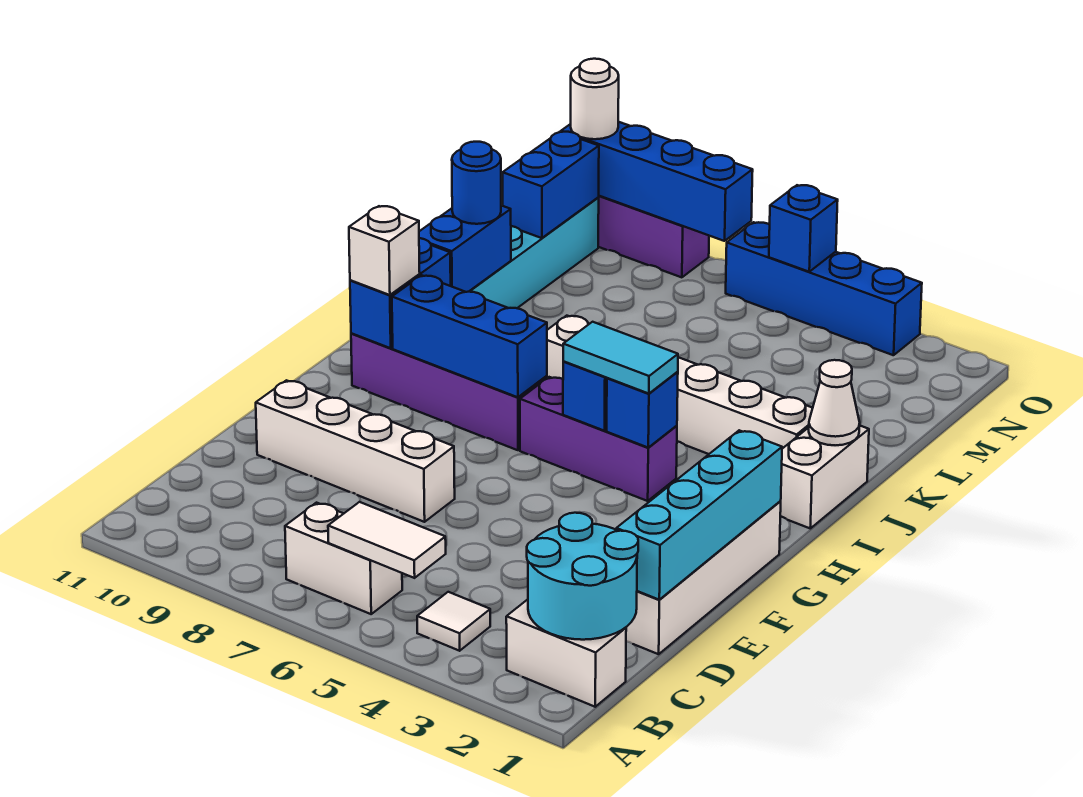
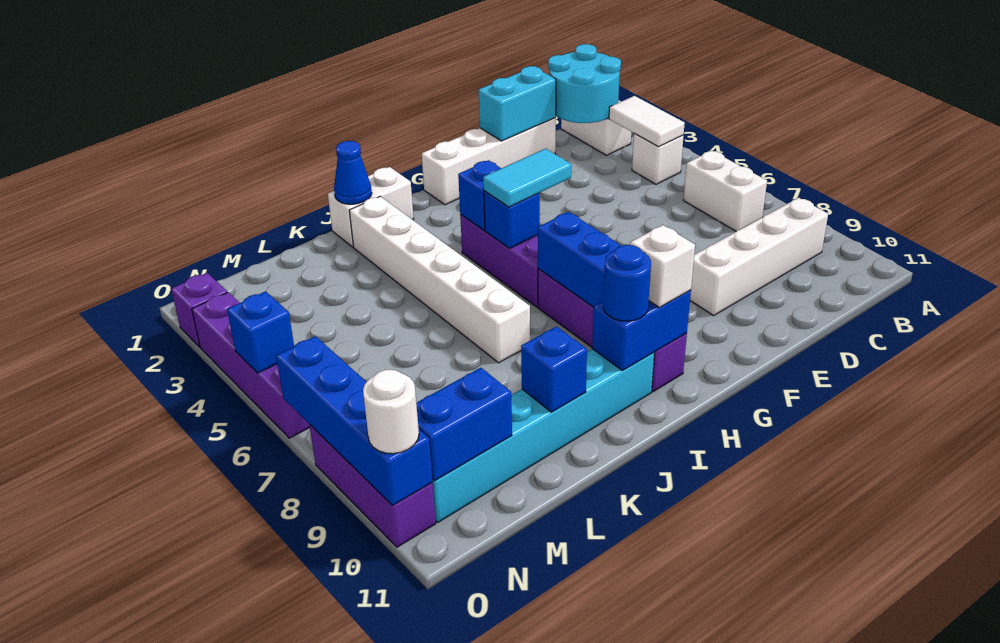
white 1x1 tile [417,592,490,651] -> white 1x1 brick [632,134,684,184]
white 1x2 tile [328,502,446,578] -> white 1x2 tile moved to [609,96,685,147]
cyan 1x4 brick [616,430,782,600] -> cyan 1x2 brick [479,66,556,141]
white 1x4 brick [256,380,455,522] -> white 1x4 brick turned to [690,198,828,316]
cyan 1x2 tile [563,322,678,394] -> cyan 1x2 tile turned to [483,149,571,207]
white 1x1 cone [809,360,860,445] -> blue 1x1 cone [334,141,372,204]
blue 1x2 brick [419,205,511,292] -> blue 1x1 brick [521,326,587,412]
blue 1x1 round brick [452,142,501,224] -> blue 1x1 round brick moved to [603,245,651,321]
none -> purple 1x1 brick [171,273,227,347]
blue 1x4 brick [726,222,922,355] -> purple 1x4 brick [192,292,310,438]

